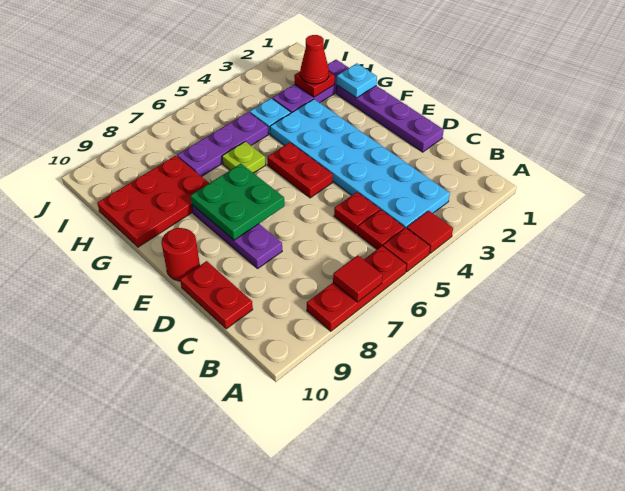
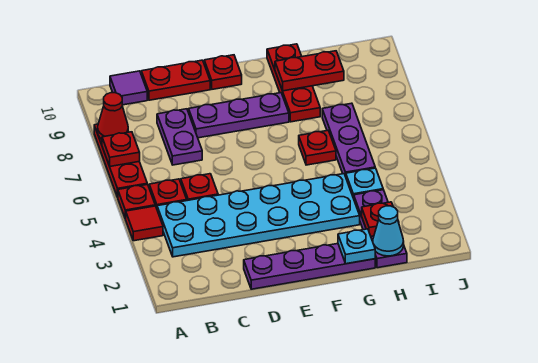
red 1x1 tile [333,255,383,302] -> red 1x1 plate [102,132,140,166]
none -> purple 1x1 tile [110,71,147,105]
none -> purple 1x2 plate [157,109,202,165]
red 1x2 plate [267,142,333,198] -> red 1x2 plate moved to [275,51,344,91]
green 2x2 plate [191,164,284,240] -> none
red 1x1 round brick [161,228,200,281] -> red 1x1 plate [204,55,242,89]
lime 1x1 plate [222,142,266,173] -> red 1x1 plate [299,131,336,165]
red 2x3 plate [97,156,209,247] -> red 1x3 plate [267,44,320,122]
none -> cyan 1x1 cone [373,206,404,256]
red 1x1 cone [300,35,329,84] -> red 1x1 cone moved to [98,93,128,139]

